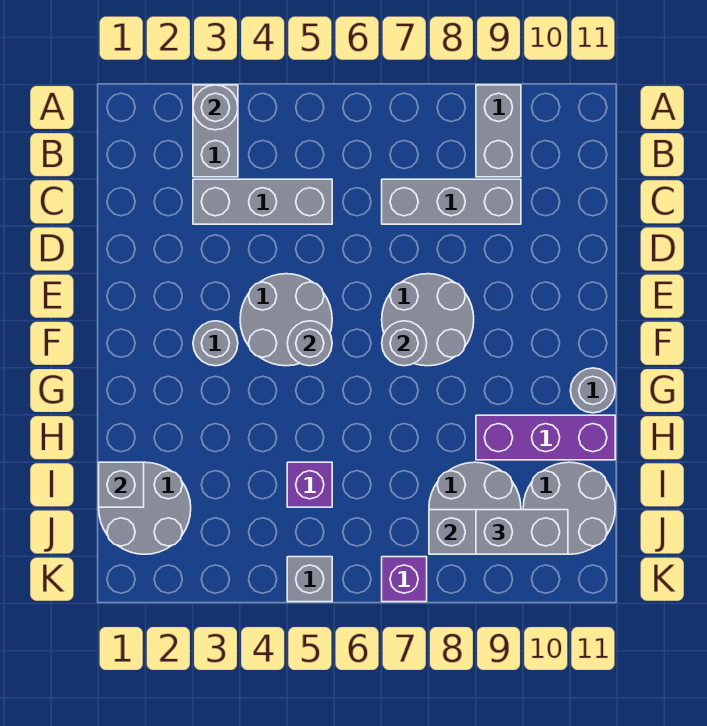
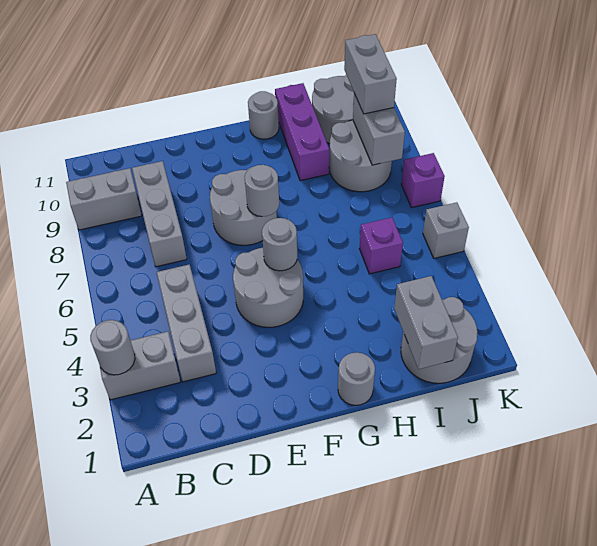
grey 1x1 round brick [193,321,238,366] -> grey 1x1 round brick moved to [338,353,375,405]
grey 1x1 brick [99,462,144,507] -> grey 1x2 brick [394,276,458,369]

